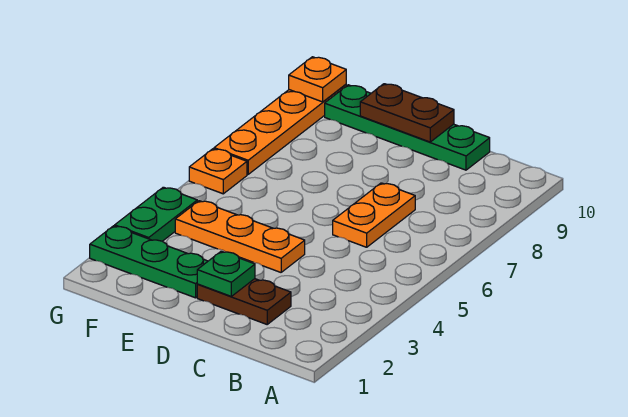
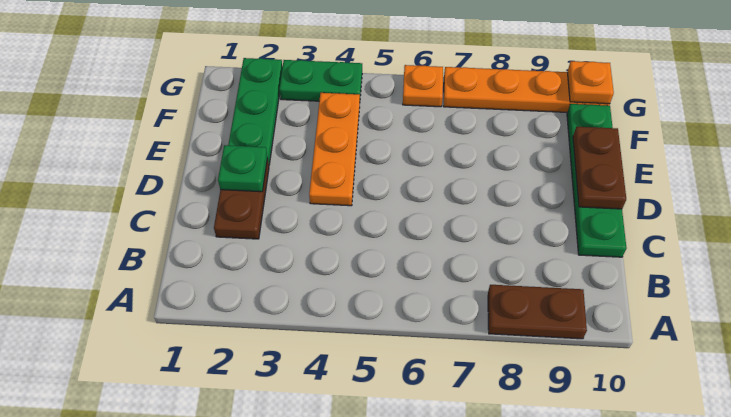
none -> brown 1x2 plate [488,285,587,339]
orange 1x2 plate [333,183,415,247] -> none

